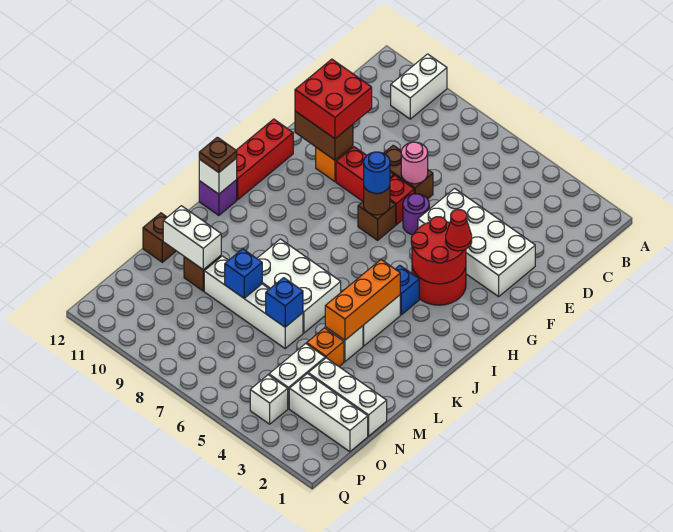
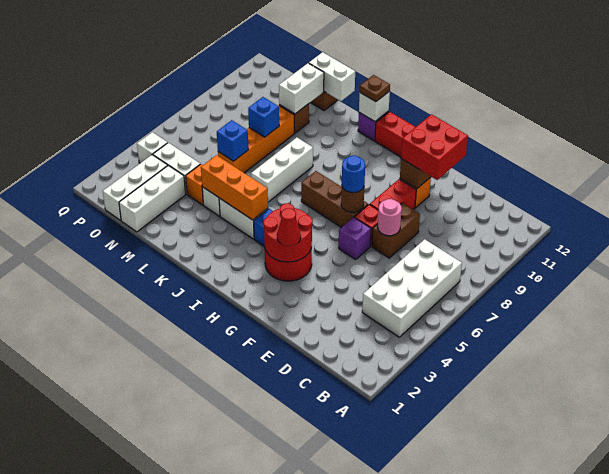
white 1x2 brick [391,54,447,119] -> white 1x2 brick moved to [309,52,355,101]
white 2x4 brick [418,188,535,297] -> white 2x4 brick moved to [362,239,462,337]
purple 1x1 round brick [403,194,429,235] -> purple 1x1 brick [339,217,371,260]
brown 1x1 brick [358,201,396,240] -> brown 1x3 brick [301,171,368,228]
white 2x3 brick [257,239,341,333] -> white 1x3 brick [251,138,313,202]
white 1x4 brick [204,256,303,348] -> orange 1x4 brick [218,105,294,173]

